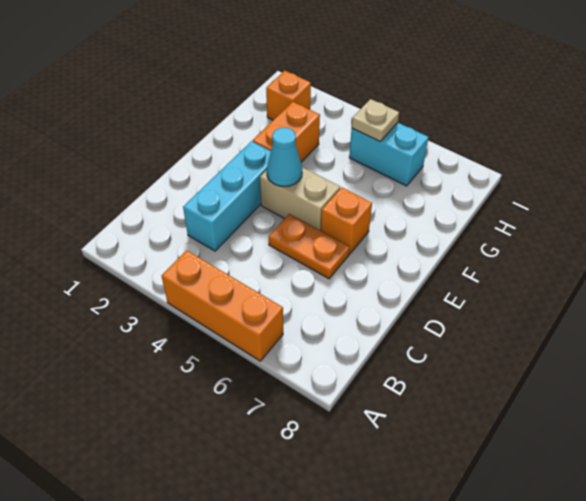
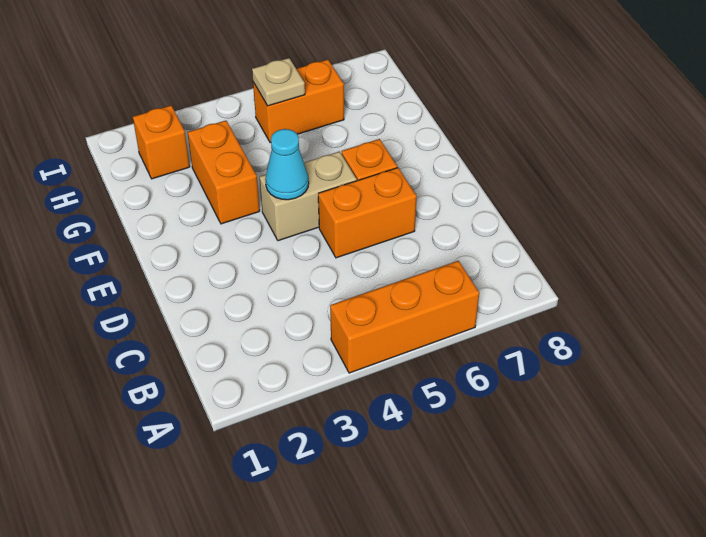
cyan 1x3 brick [183,141,271,251] -> none
orange 1x2 plate [269,214,350,279] -> orange 1x2 brick [318,168,417,258]
cyan 1x2 brick [349,123,429,186] -> orange 1x2 brick [253,60,344,143]

